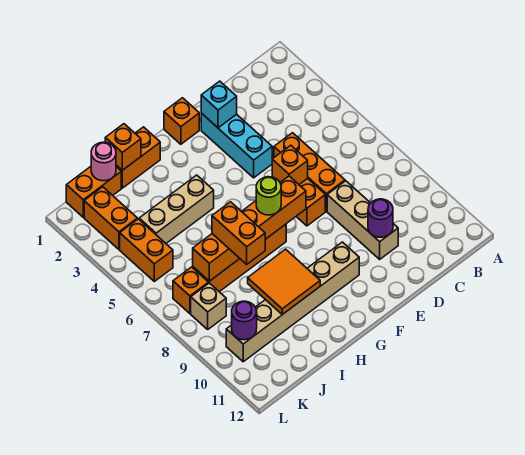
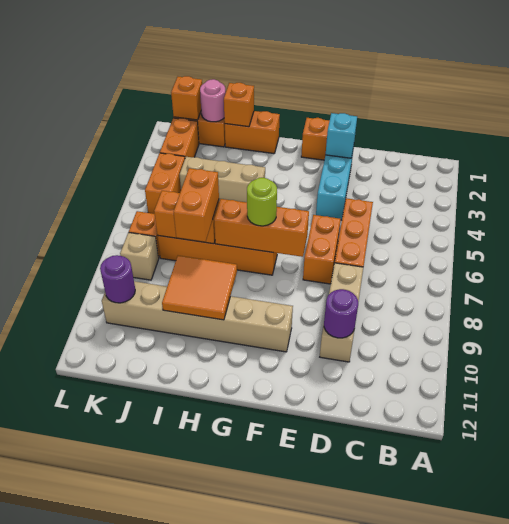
orange 1x1 brick [272,145,308,184] -> orange 1x1 brick moved to [171,76,202,120]

